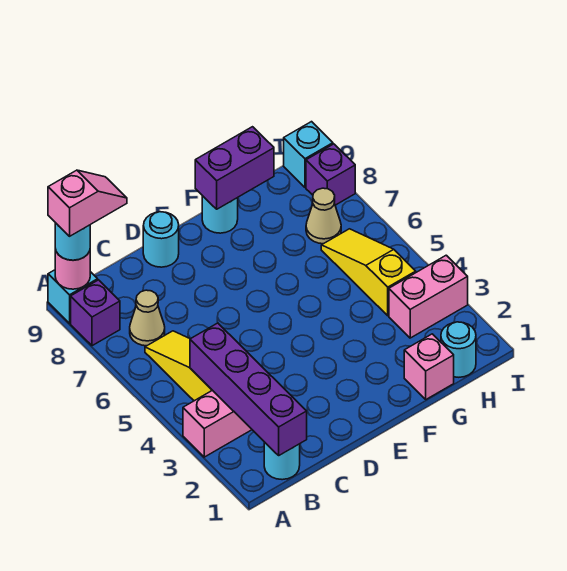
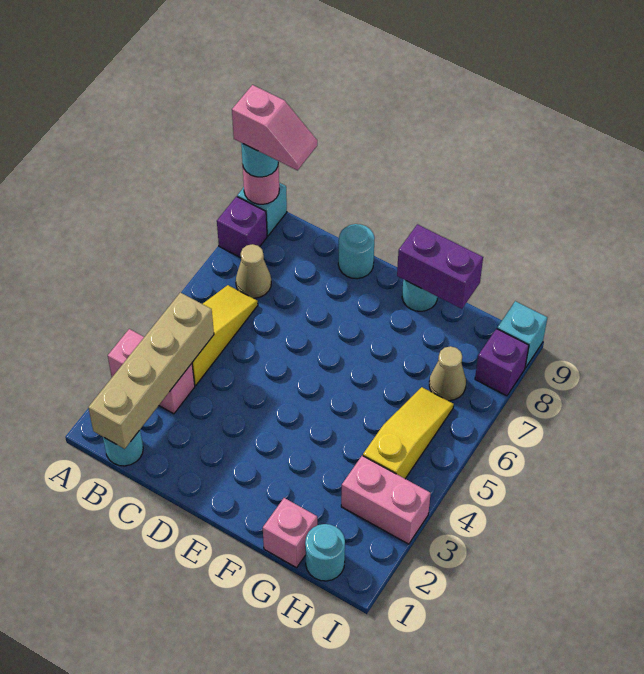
purple 1x4 brick [190,323,307,455] -> tan 1x4 brick [88,292,214,449]

